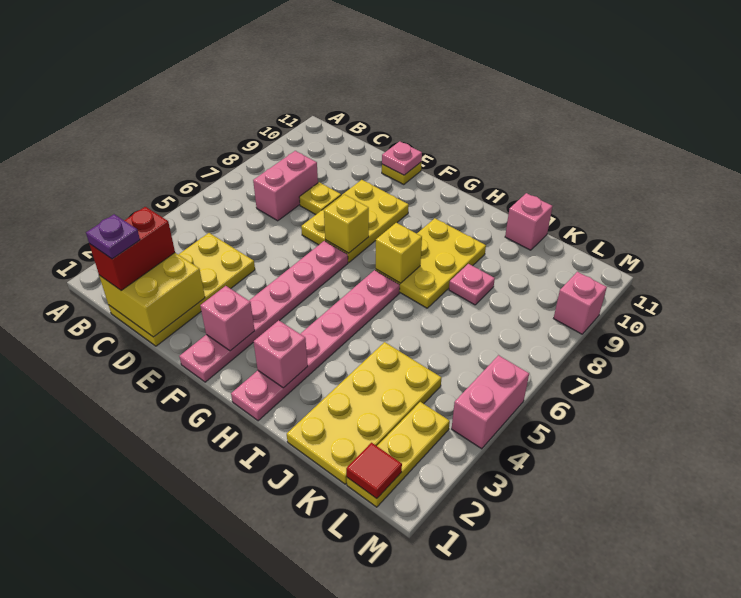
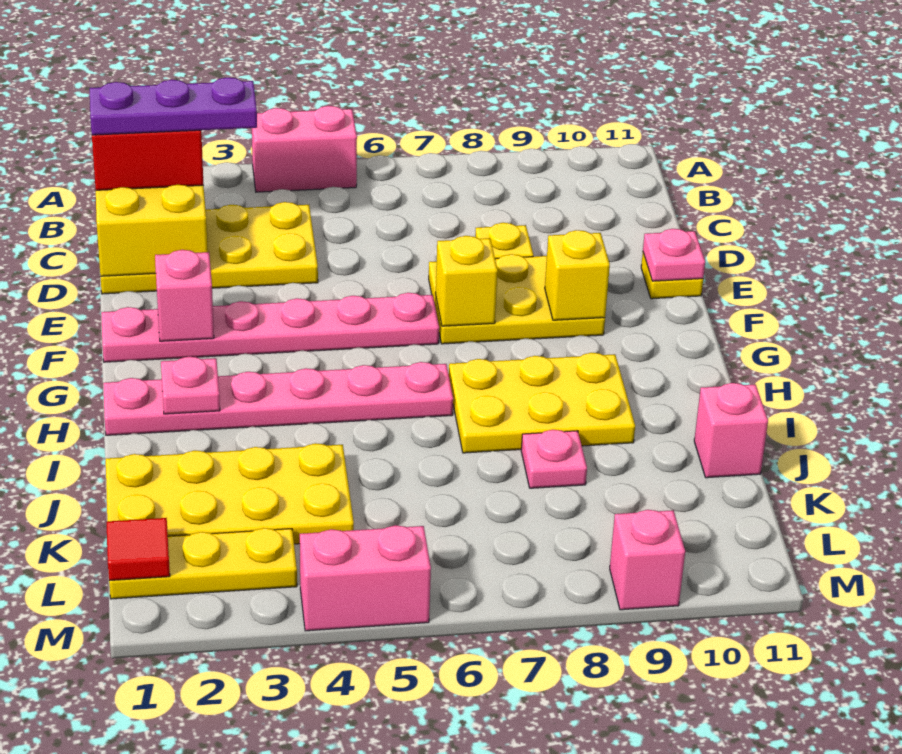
purple 1x1 plate [86,214,140,259] -> purple 1x3 plate [90,77,257,135]
pink 1x2 brick [253,151,318,221] -> pink 1x2 brick moved to [252,106,357,192]
pink 1x1 brick [254,320,308,388] -> pink 1x1 plate [161,357,220,414]
yellow 1x1 brick [376,223,422,283] -> yellow 1x1 brick moved to [545,230,610,320]

